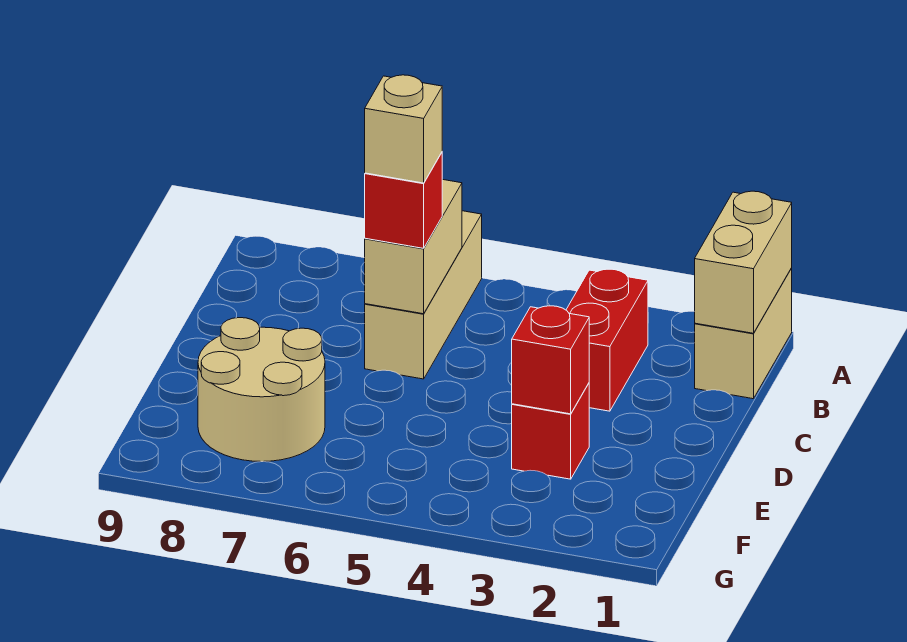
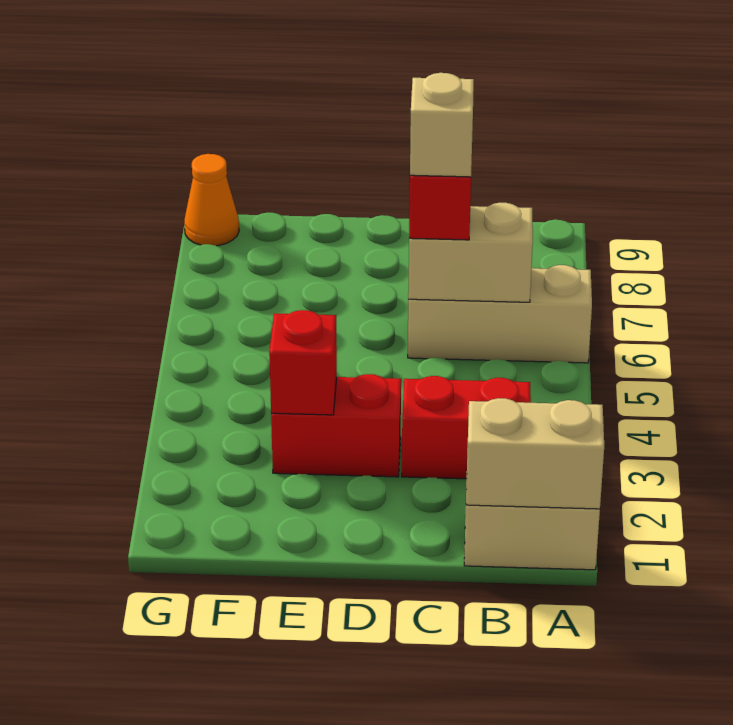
red 1x1 brick [512,383,589,479] -> red 1x2 brick [271,374,401,477]
tan 2x2 round brick [198,318,325,462] -> none
none -> orange 1x1 cone [184,154,239,246]

